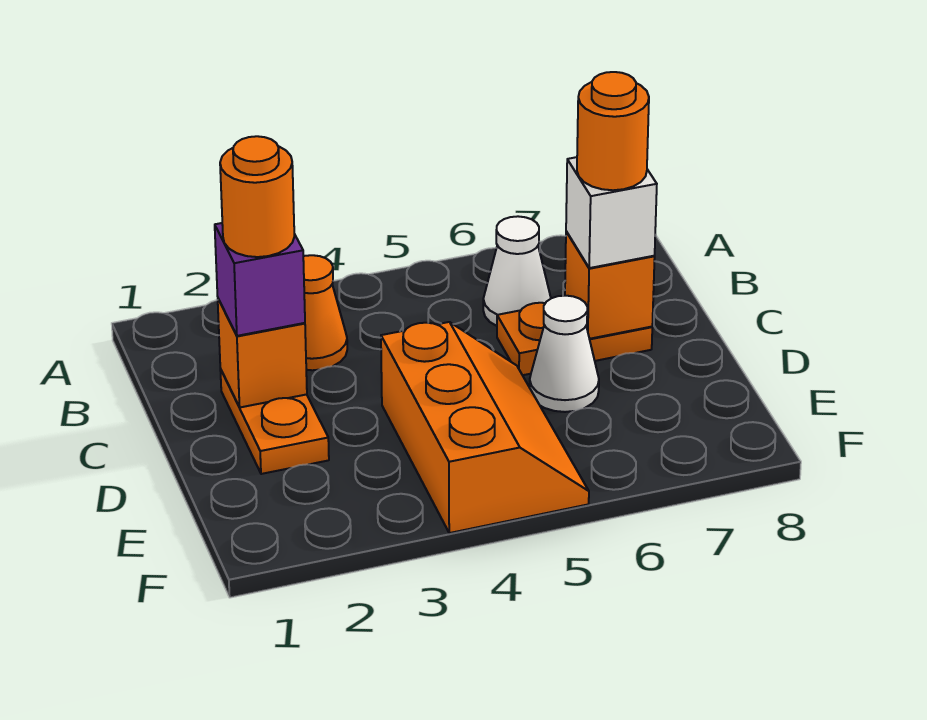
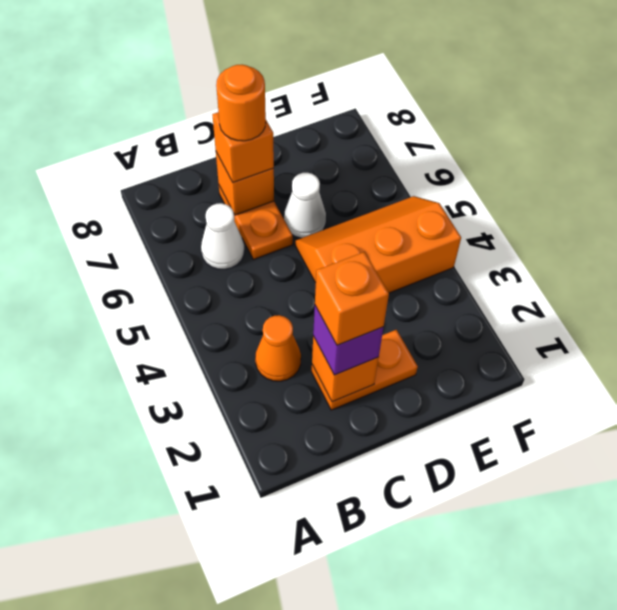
orange 1x1 round brick [220,136,294,257] -> orange 1x1 brick [315,252,389,345]
white 1x1 brick [566,157,657,268] -> orange 1x1 brick [212,112,274,183]

